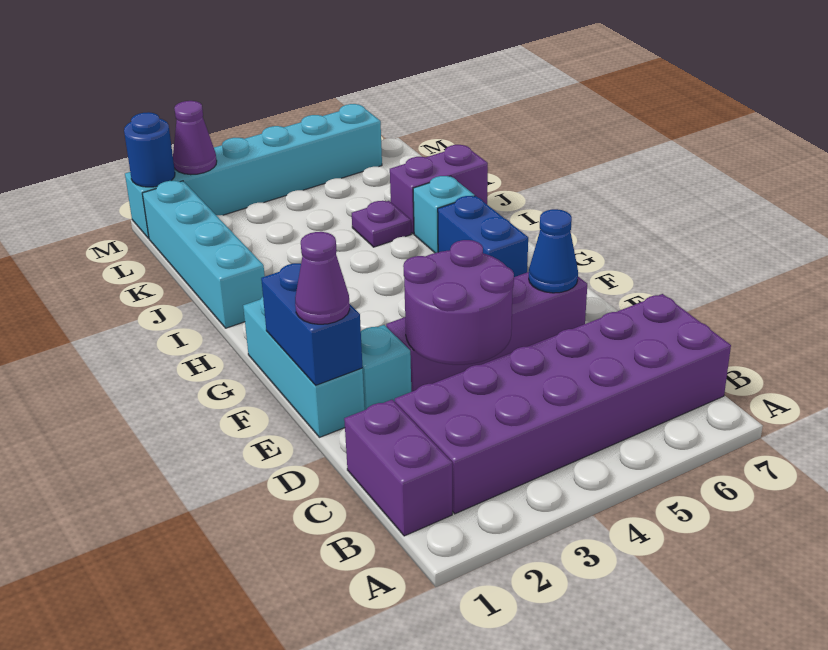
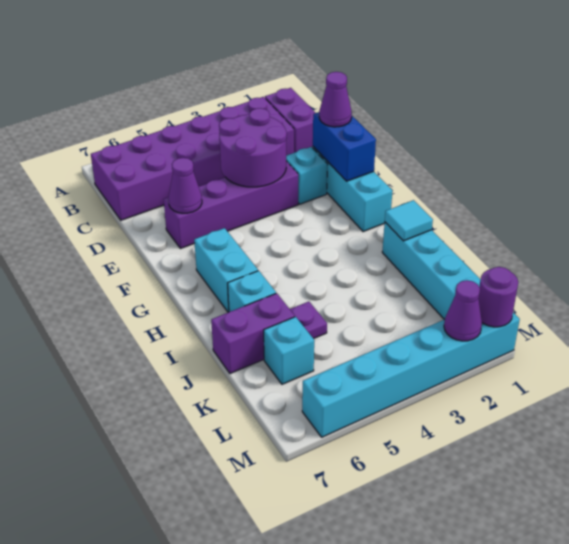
blue 1x1 cone [529,209,578,293] -> purple 1x1 cone [169,158,202,213]
blue 1x2 brick [438,196,528,277] -> cyan 1x2 brick [194,228,258,312]
none -> cyan 1x1 tile [385,200,433,241]
none -> cyan 1x1 brick [264,317,314,384]
blue 1x1 round brick [124,112,175,187] -> purple 1x1 round brick [478,267,518,327]

